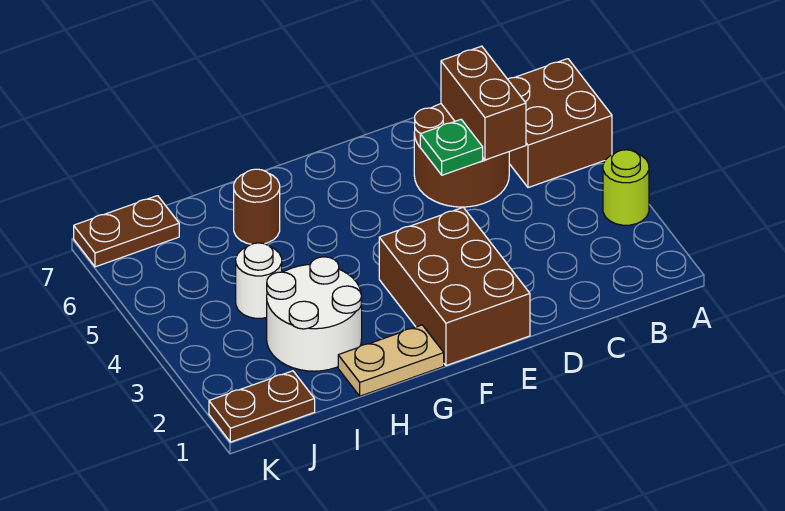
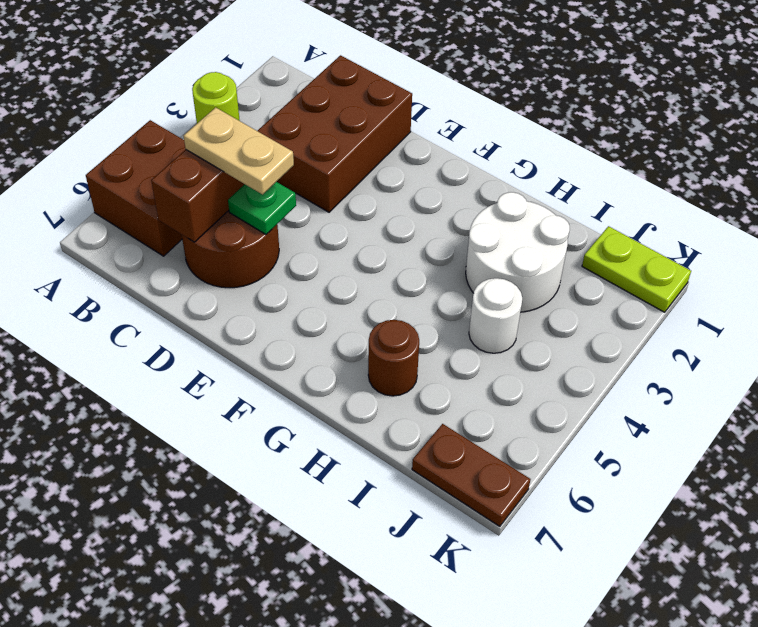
brown 2x3 brick [379,207,530,366] -> brown 2x3 brick moved to [258,55,412,212]
tan 1x2 plate [338,325,444,396] -> tan 1x2 plate moved to [184,107,294,194]
brown 1x2 plate [209,371,315,442] -> lime 1x2 plate [582,226,691,312]

